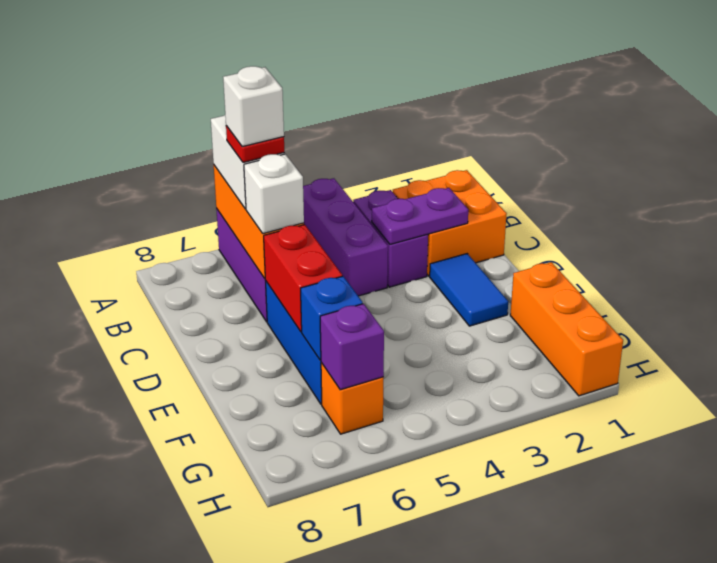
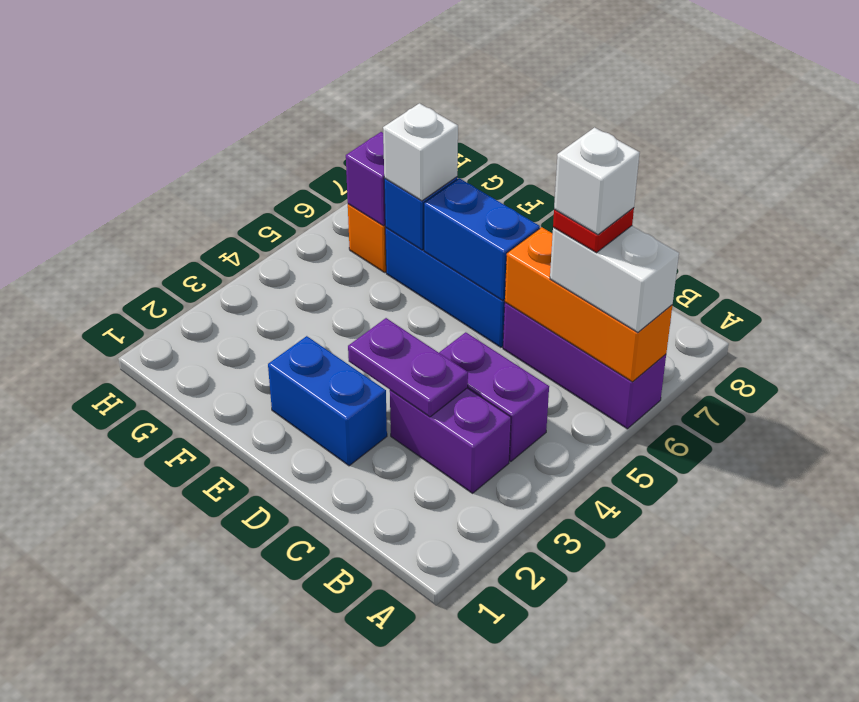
purple 1x3 brick [303,178,388,296] -> purple 1x2 brick [439,332,549,462]
orange 2x2 brick [393,170,507,276] -> none
purple 1x2 plate [372,188,468,244] -> purple 1x2 plate turned to [348,318,468,417]
white 1x1 brick [244,154,304,234] -> white 1x1 brick moved to [383,103,458,201]
blue 1x2 tile [430,254,508,326] -> blue 1x2 brick [268,336,387,466]
red 1x2 brick [264,225,342,332] -> blue 1x2 brick [424,178,540,300]
orange 1x3 brick [510,262,623,396] -> none

